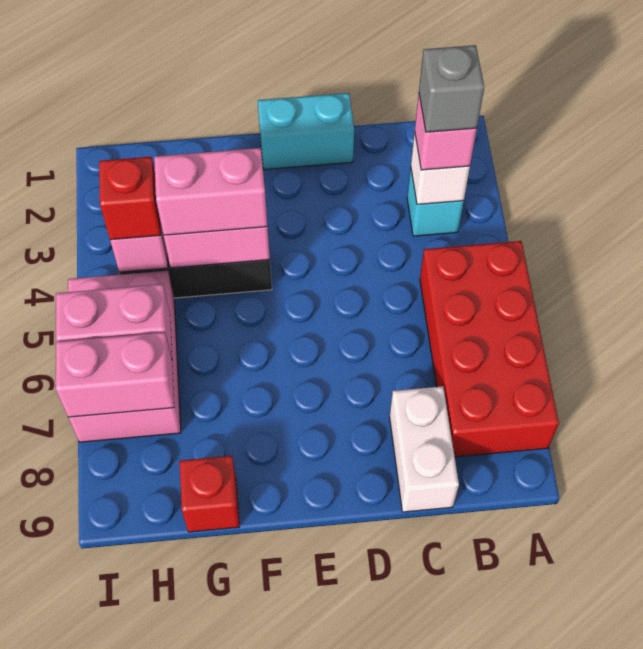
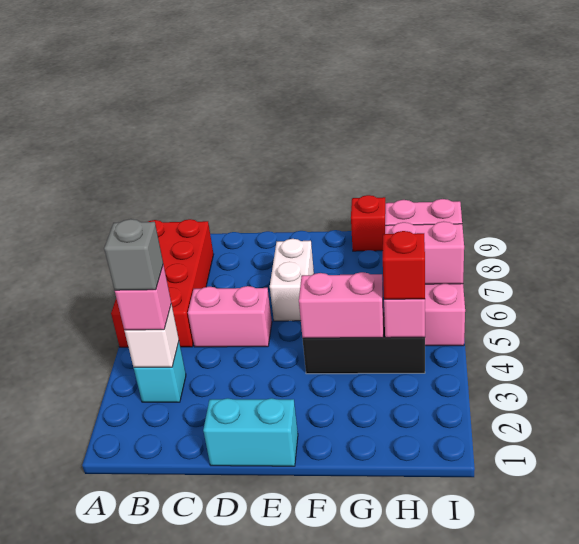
white 1x2 brick [390,386,459,512] -> white 1x2 brick moved to [270,239,314,321]
pink 1x2 brick [154,148,268,235] -> pink 1x2 brick moved to [188,286,272,347]

